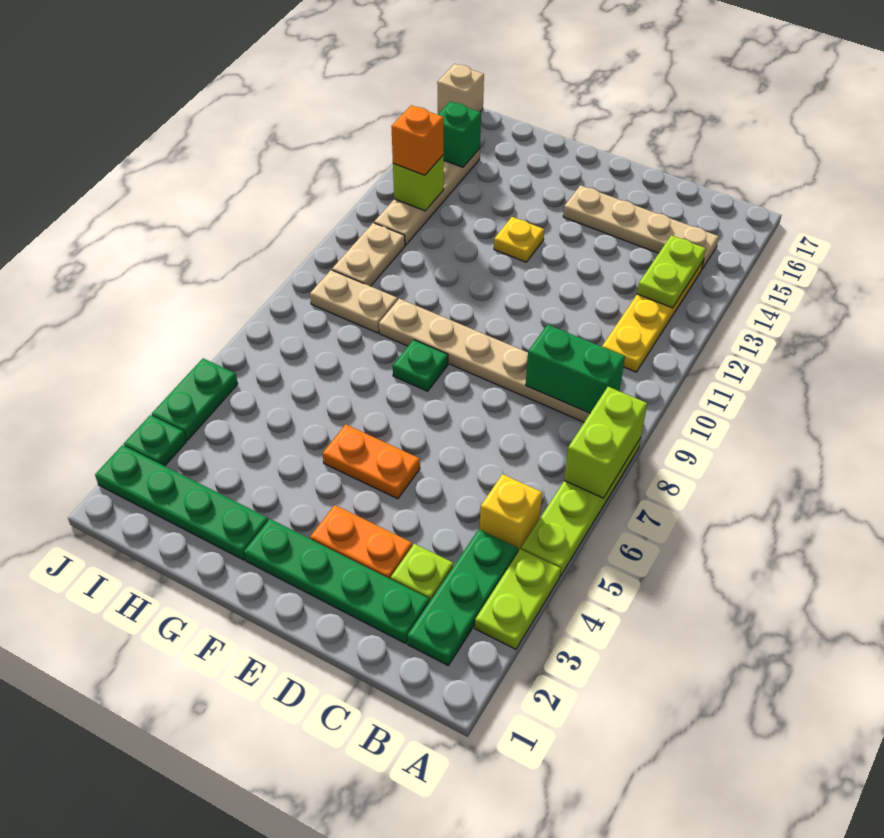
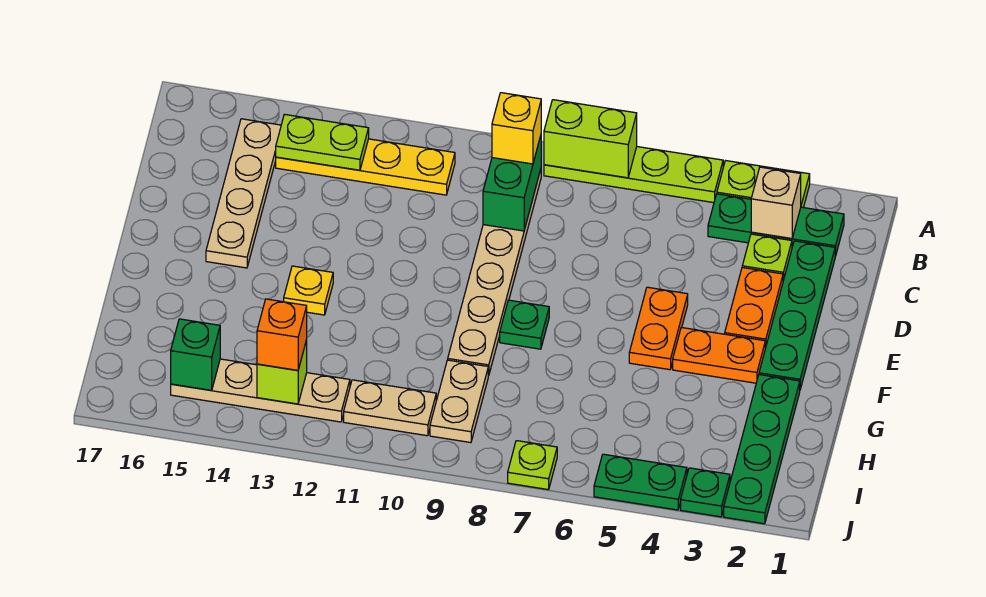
yellow 1x1 brick [480,474,542,552] -> yellow 1x1 brick moved to [492,93,541,164]
none -> orange 1x2 plate [673,327,765,383]
none -> lime 1x1 plate [508,441,557,490]
tan 1x1 brick [437,64,484,114] -> tan 1x1 brick moved to [751,167,801,239]

